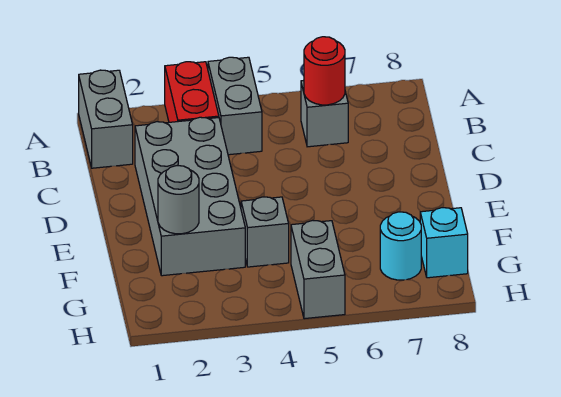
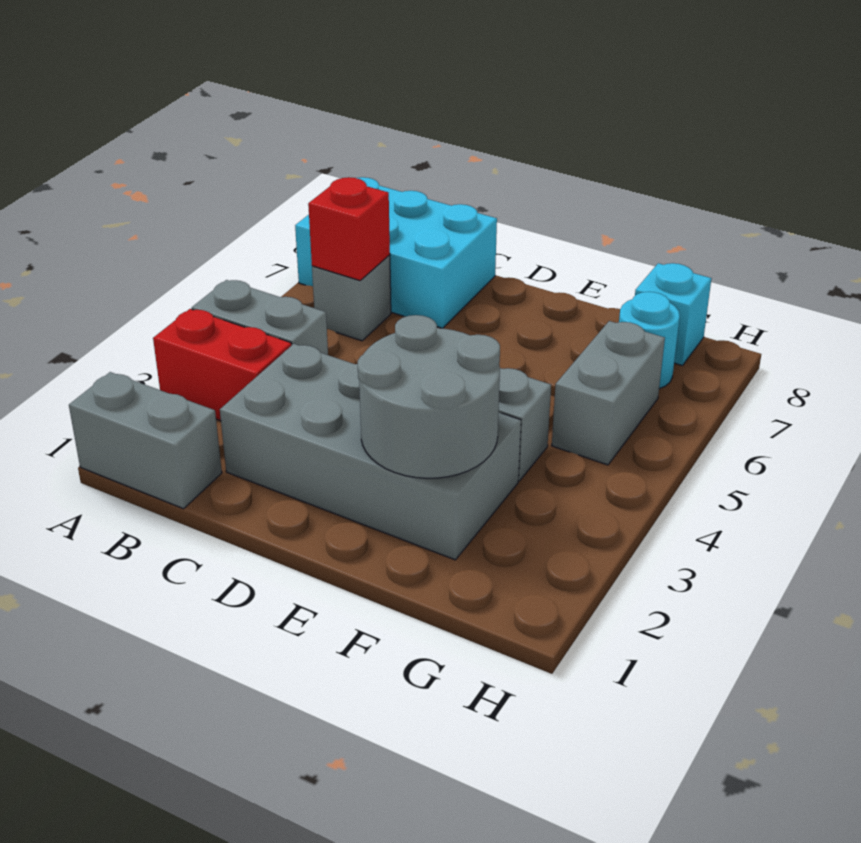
none -> cyan 2x3 brick [295,177,497,328]
red 1x1 round brick [304,37,345,105] -> red 1x1 brick [308,177,390,281]
grey 1x1 round brick [158,166,199,234] -> grey 2x2 round brick [358,315,500,478]
grey 1x2 brick [291,220,345,319] -> grey 1x2 brick turned to [552,321,665,465]

